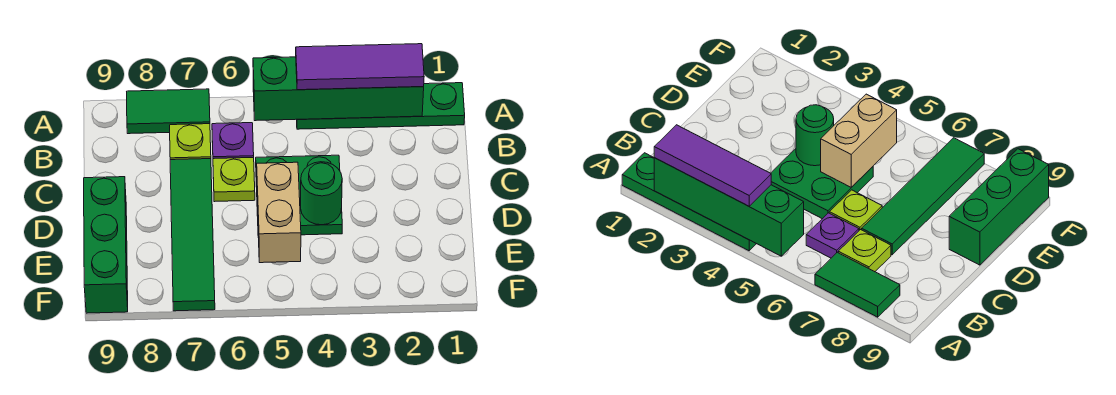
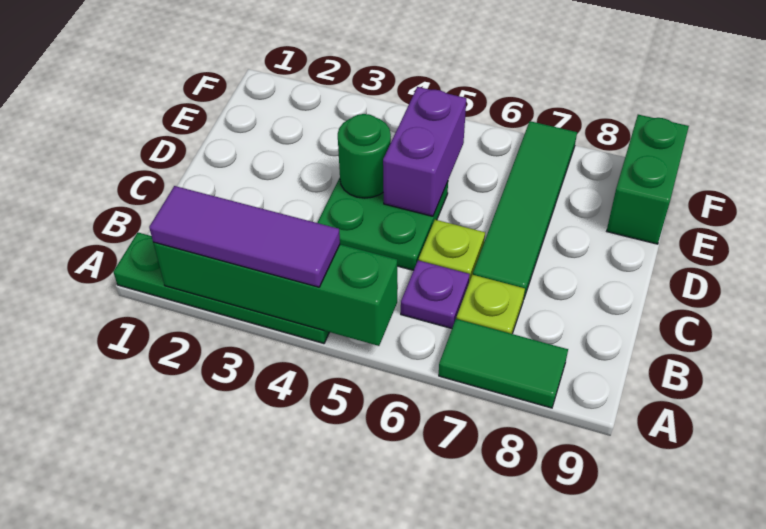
tan 1x2 brick [257,162,301,263] -> purple 1x2 brick [383,87,466,216]
green 1x3 brick [84,177,128,313] -> green 1x2 brick [607,115,689,244]

